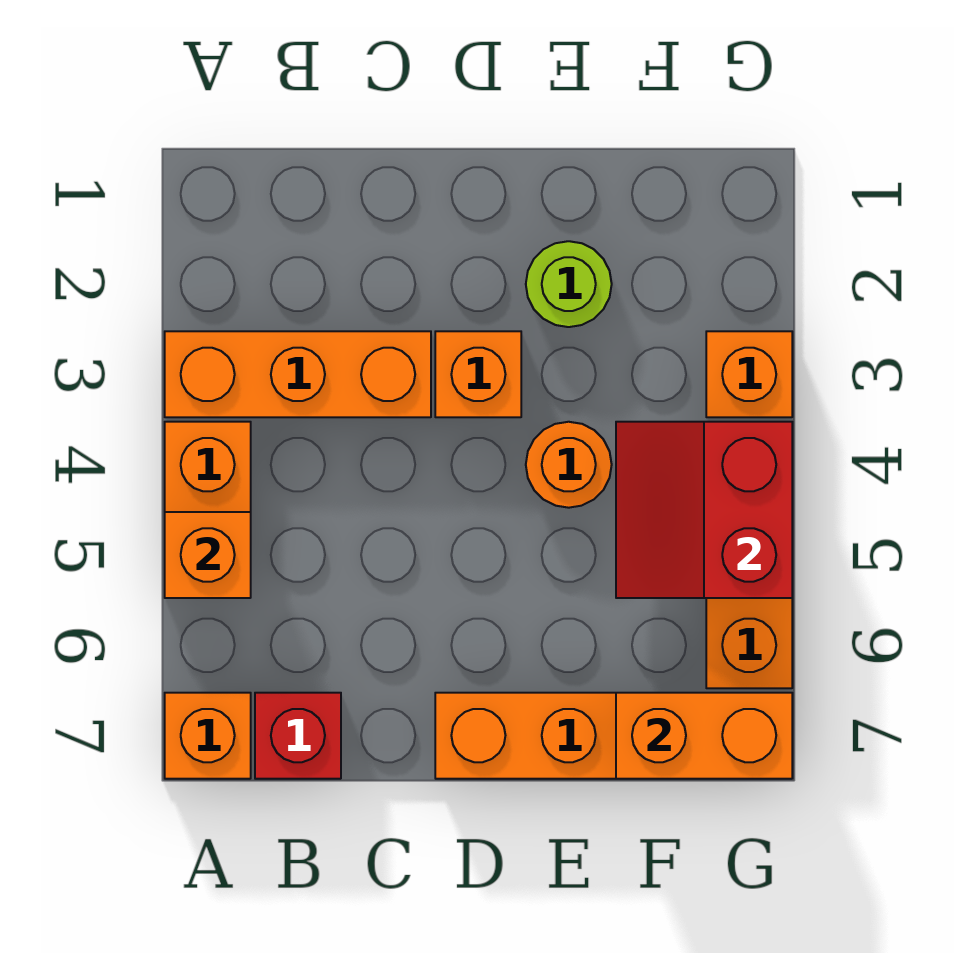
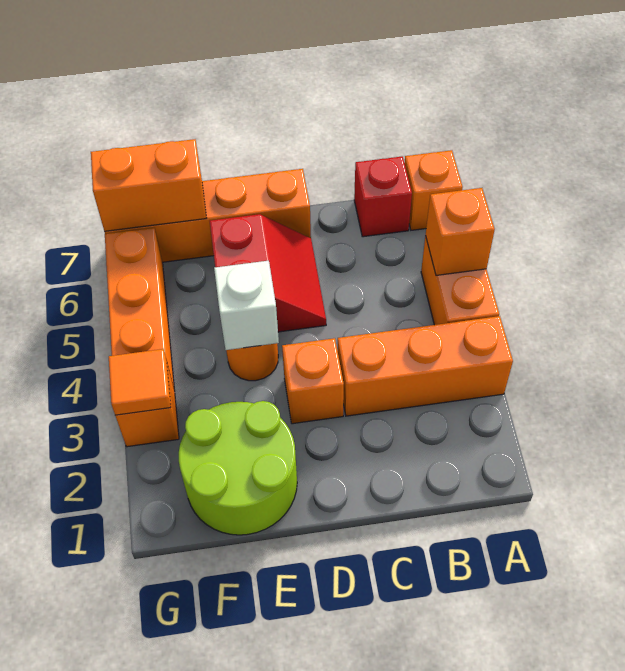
lime 1x1 round brick [526,241,612,327] -> lime 2x2 round brick [179,401,297,535]
none -> white 1x1 brick [214,261,279,350]
red 2x2 slope [616,422,792,598] -> red 2x2 slope moved to [210,214,326,332]
none -> orange 1x1 tile [109,349,171,415]

